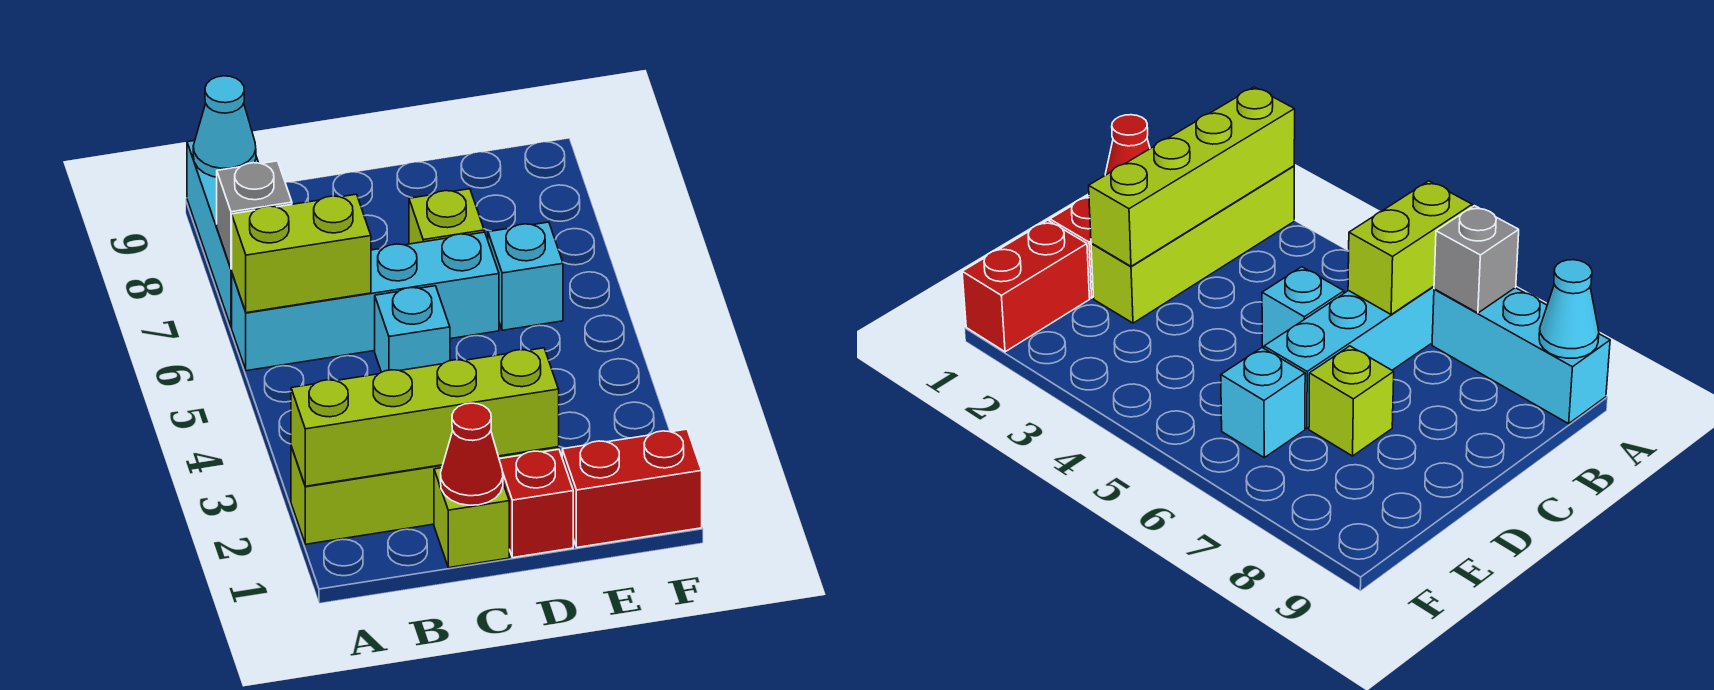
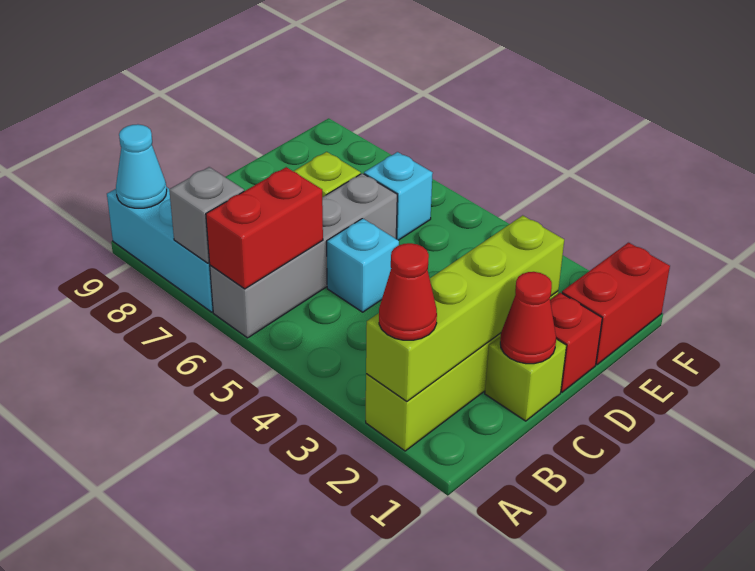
none -> red 1x1 cone [379,243,437,340]
cyan 1x4 brick [232,232,499,371] -> grey 1x4 brick [210,173,397,338]
lime 1x2 brick [232,194,371,313] -> red 1x2 brick [206,167,323,289]

